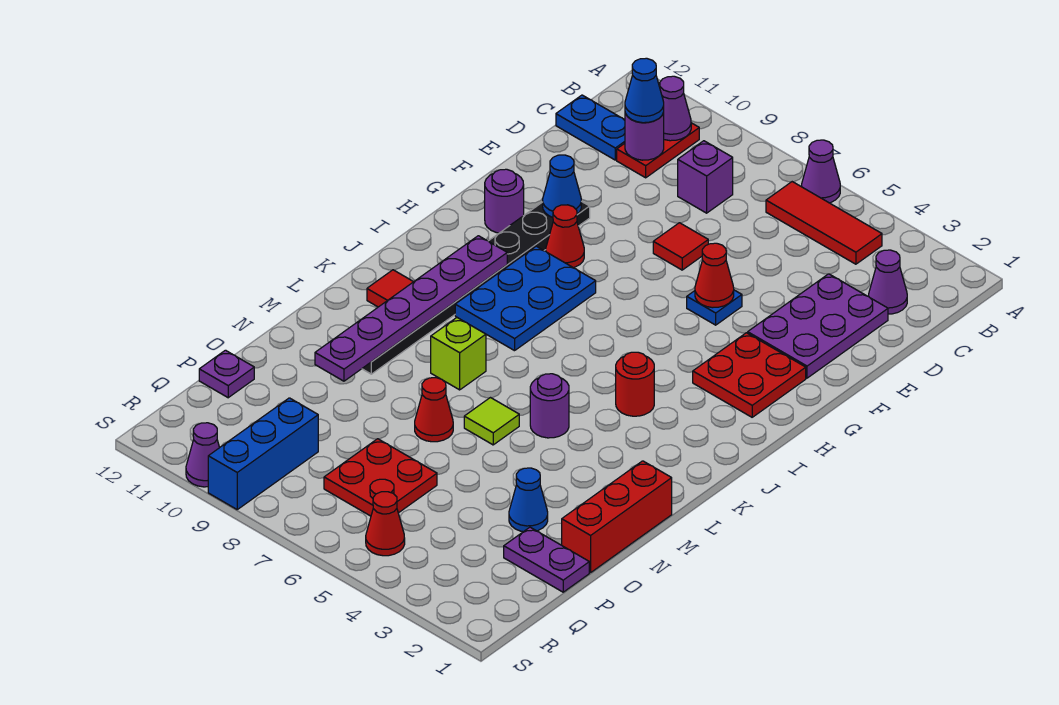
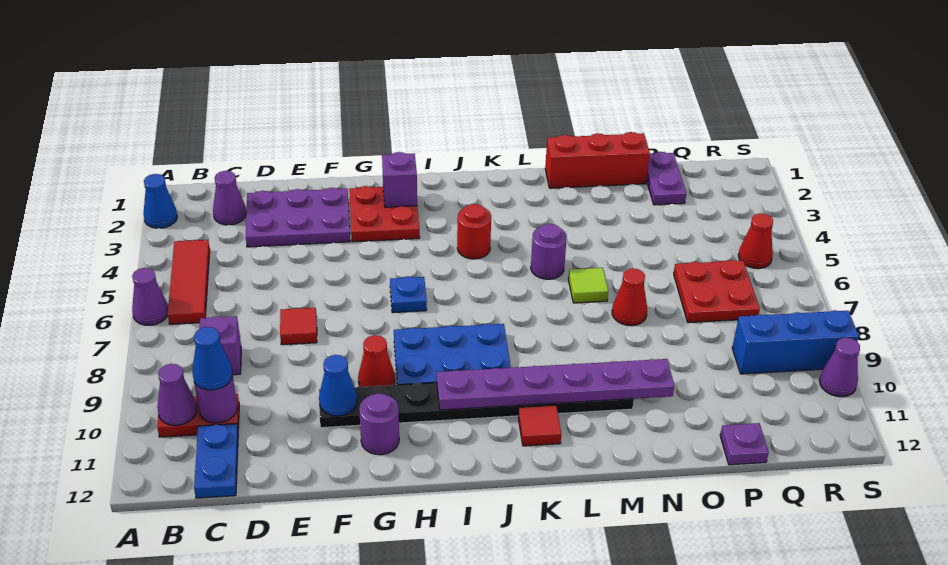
blue 1x1 plate [687,290,742,325] -> blue 1x1 plate moved to [390,276,427,313]
red 1x1 cone [695,243,734,308] -> none
none -> purple 1x1 brick [382,152,417,207]
lime 1x1 brick [431,318,486,390] -> none
blue 1x1 cone [509,468,548,532] -> blue 1x1 cone moved to [143,174,177,228]

